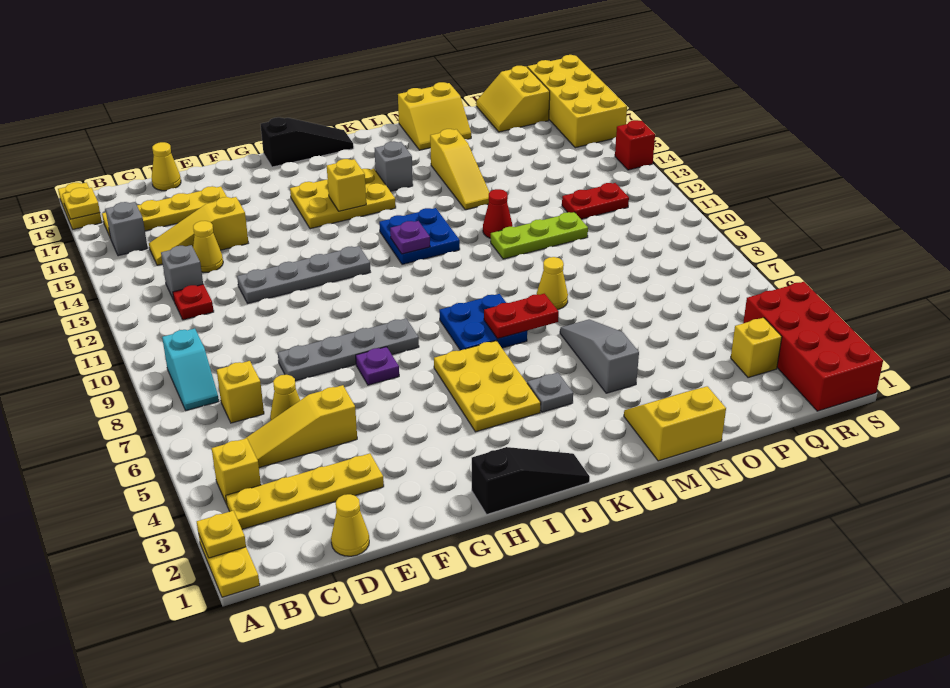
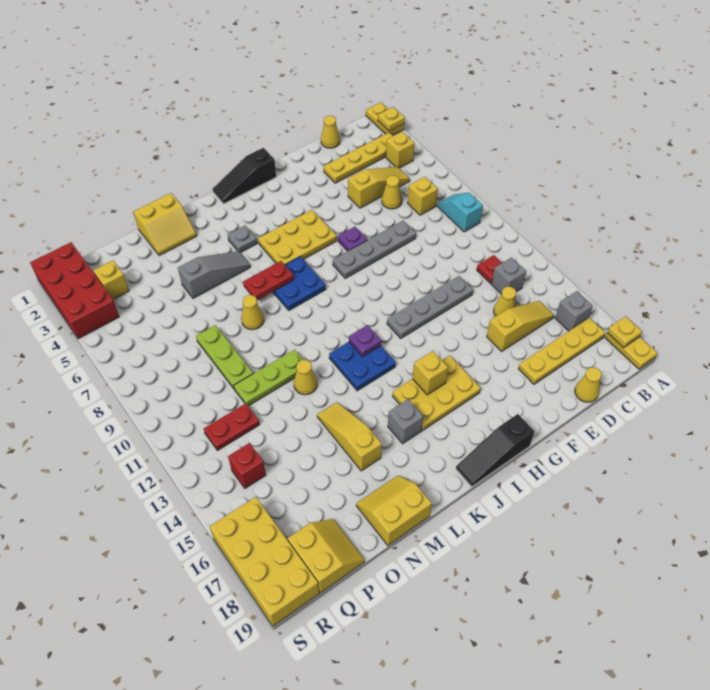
yellow 2x3 plate [434,341,541,432] -> yellow 2x3 plate turned to [258,210,337,265]
grey 1x3 slope [560,319,639,393] -> grey 1x3 slope turned to [178,251,250,298]
red 1x1 cone [483,189,512,238] -> yellow 1x1 cone [294,360,317,395]
none -> lime 1x3 plate [196,325,253,389]
red 1x1 brick [615,120,655,170] -> red 1x1 brick moved to [228,443,266,488]

